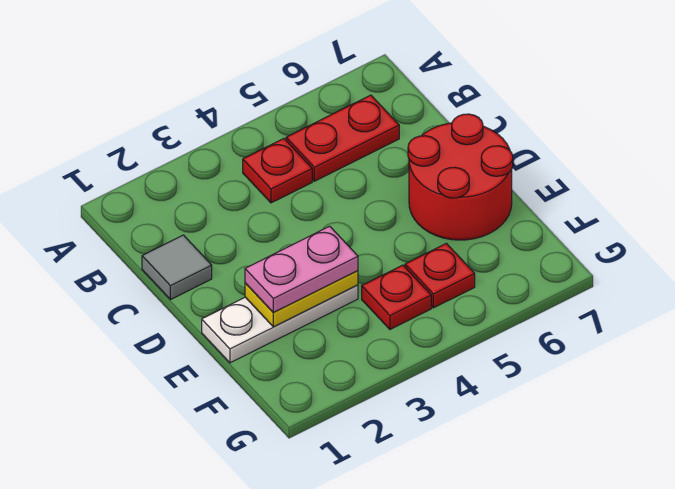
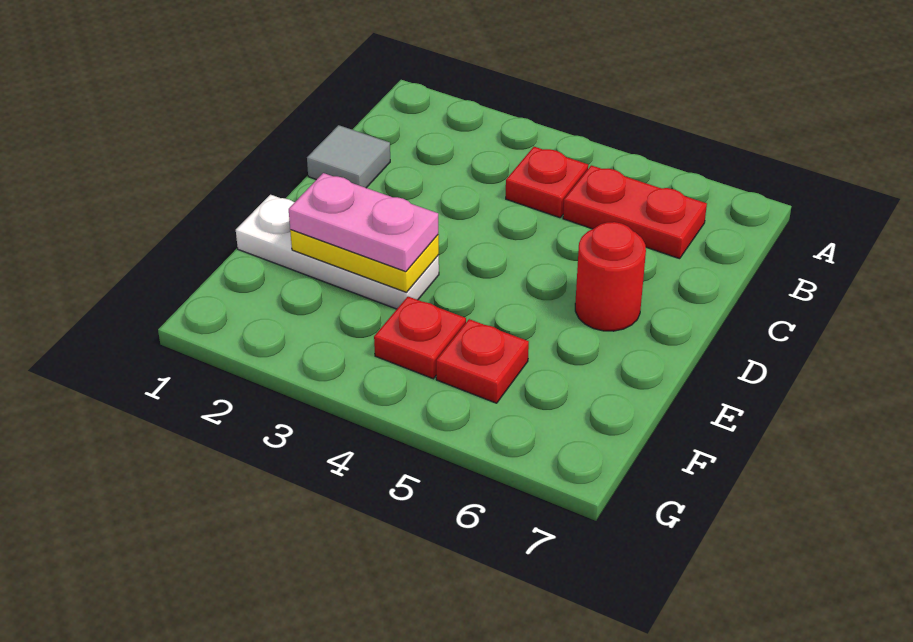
red 2x2 round brick [408,114,513,240] -> red 1x1 round brick [575,222,646,331]

